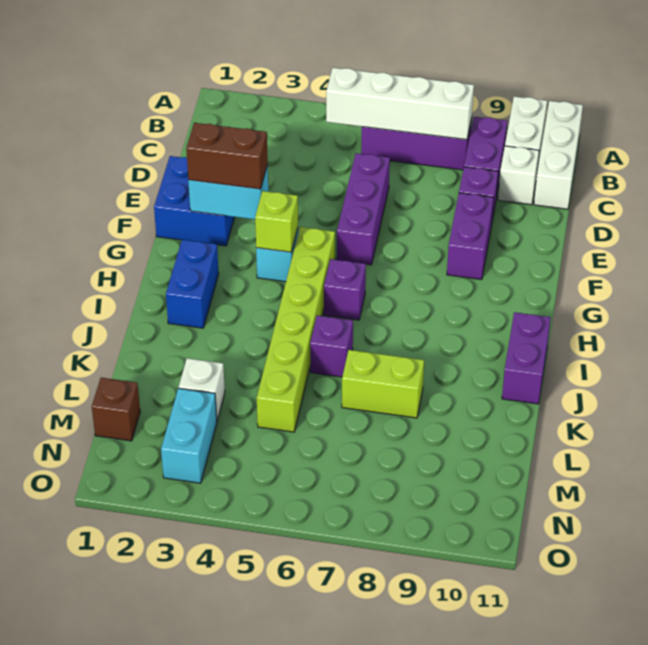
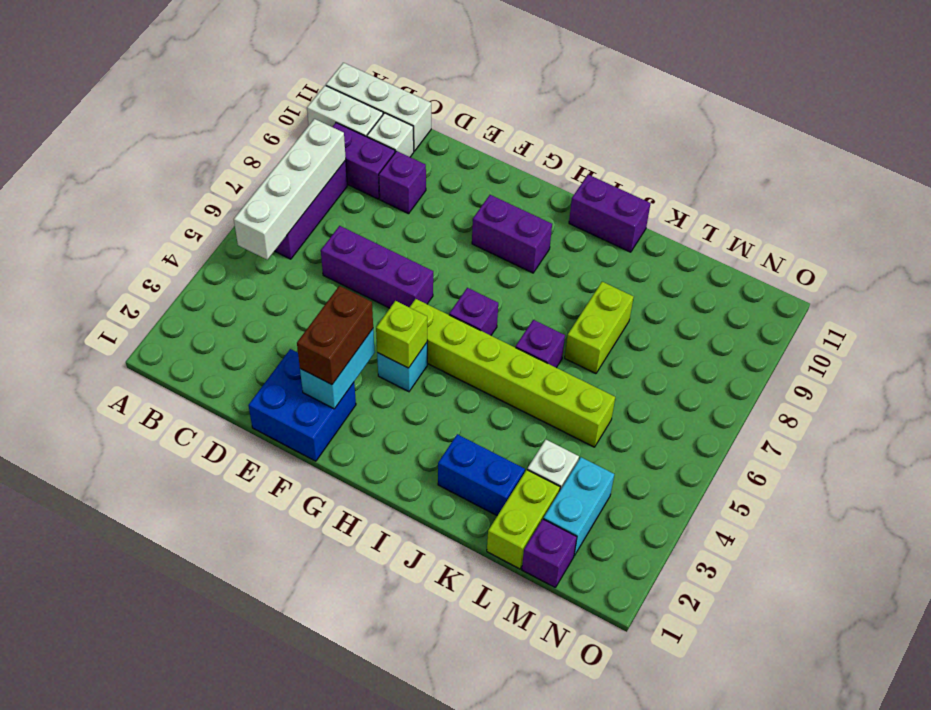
purple 1x2 brick [447,193,494,280] -> purple 1x2 brick moved to [472,195,552,273]
blue 1x2 brick [166,240,219,328] -> blue 1x2 brick moved to [438,434,525,516]
none -> lime 1x2 brick [487,470,560,569]
brown 1x1 brick [92,378,140,441] -> purple 1x1 brick [522,519,577,588]
cyan 1x2 brick [161,388,217,483] -> cyan 1x2 brick turned to [543,457,614,556]

